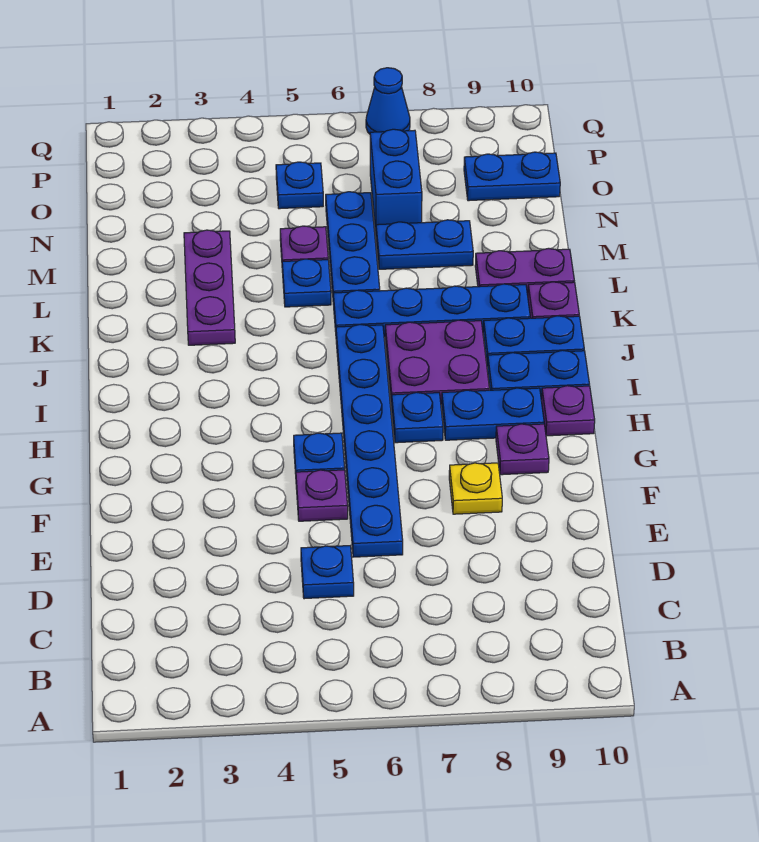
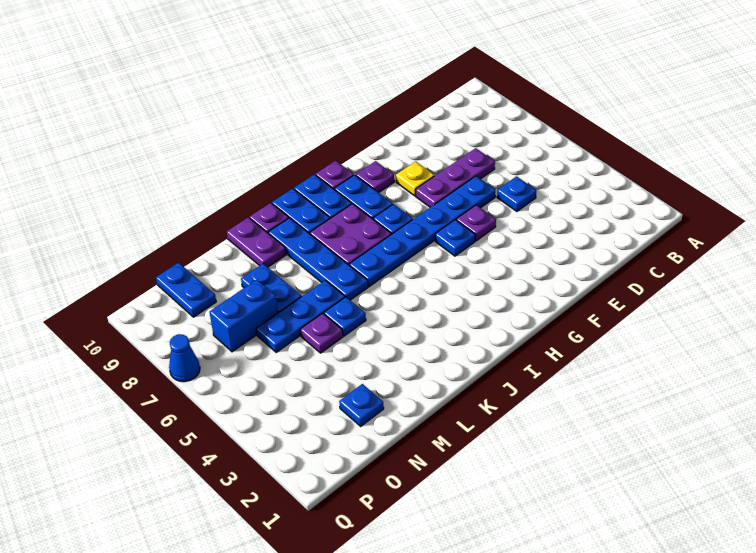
purple 1x3 plate [184,230,235,345] -> purple 1x3 plate moved to [416,148,495,207]
blue 1x1 plate [276,162,323,209] -> blue 1x1 plate moved to [339,384,384,426]

